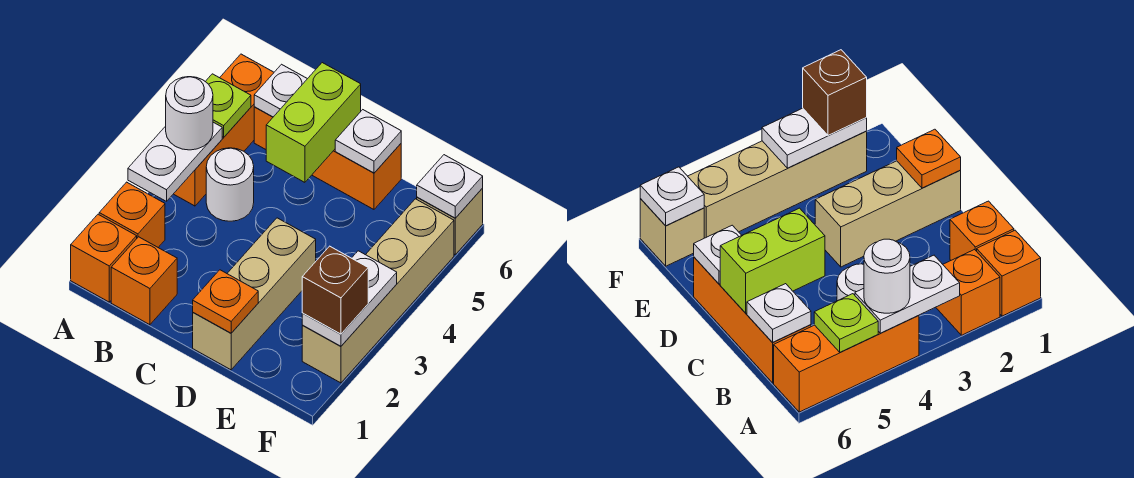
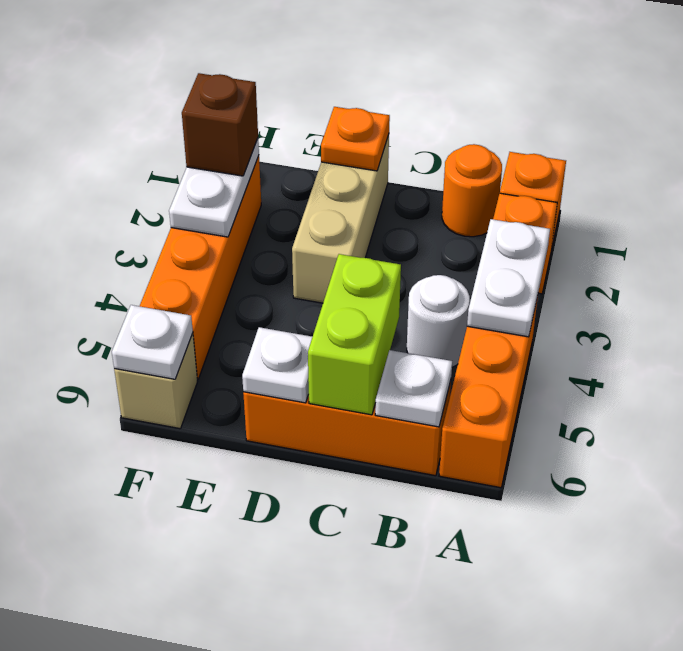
white 1x1 round brick [166,77,213,150] -> none
lime 1x1 plate [205,74,251,137] -> none
orange 1x1 brick [111,237,177,325] -> orange 1x1 round brick [442,144,502,237]
tan 1x4 brick [302,199,454,383] -> orange 1x4 brick [140,156,261,379]

